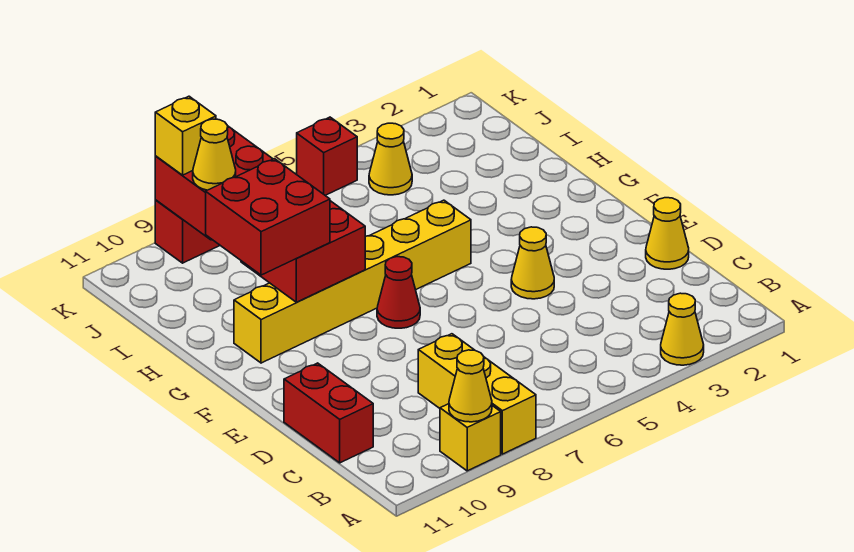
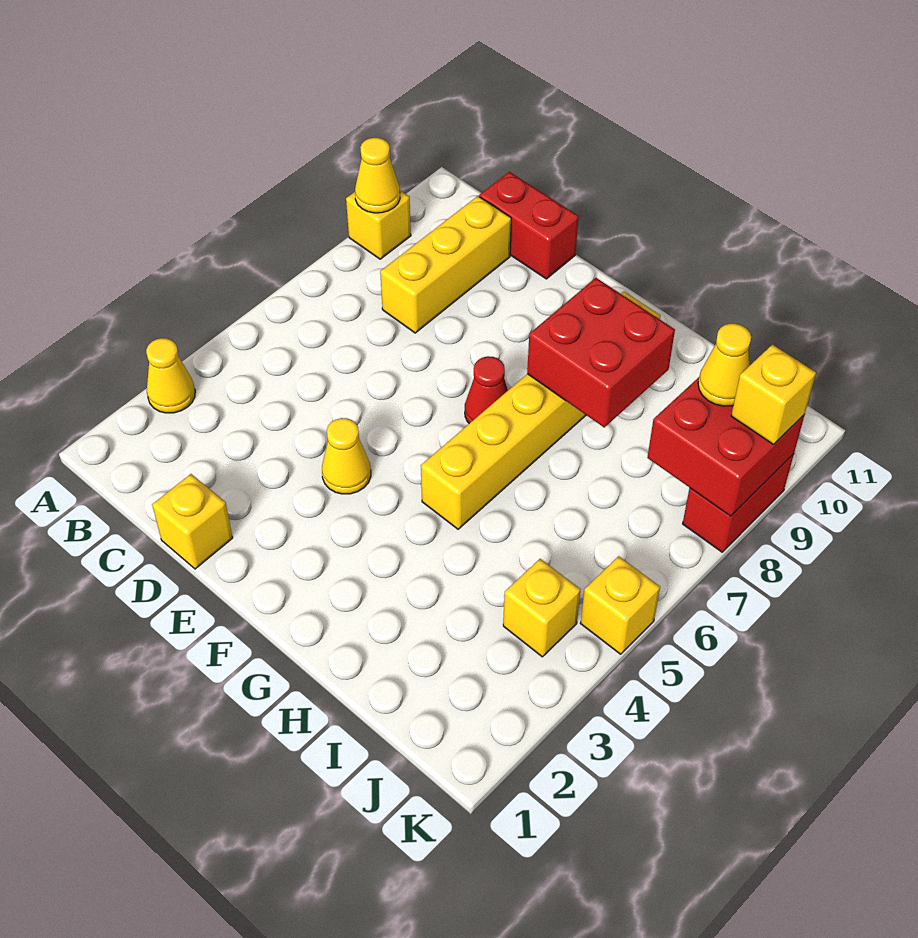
yellow 1x3 brick [418,334,536,454] -> yellow 1x3 brick turned to [380,196,511,333]
yellow 1x1 cone [646,198,689,269] -> yellow 1x1 brick [152,474,233,569]
red 2x2 brick [206,159,330,275] -> none
yellow 1x1 cone [369,123,412,195] -> yellow 1x1 brick [503,559,581,657]
red 1x1 brick [297,117,357,196] -> yellow 1x1 brick [580,556,660,654]

